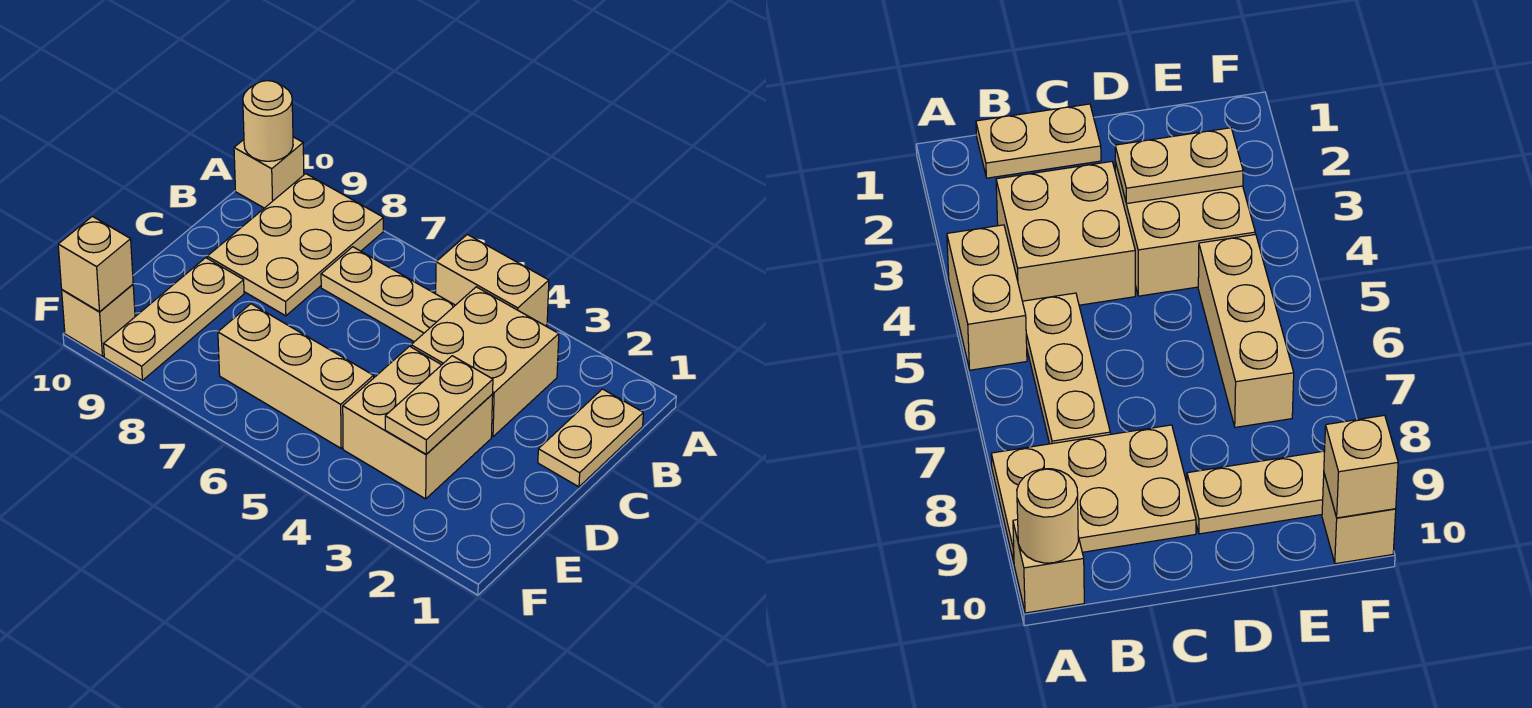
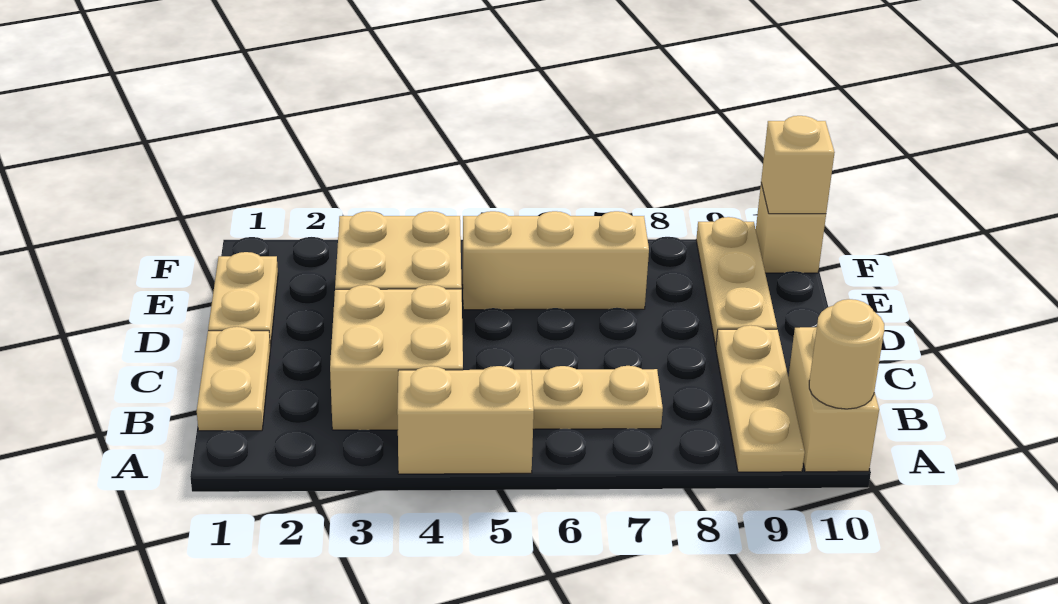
tan 2x3 plate [207,174,383,316] -> tan 1x3 plate [716,325,805,472]
tan 1x1 brick [234,137,304,208] -> tan 1x2 brick [788,327,879,472]
tan 1x2 plate [385,356,493,454] -> tan 1x2 plate moved to [208,252,278,348]

